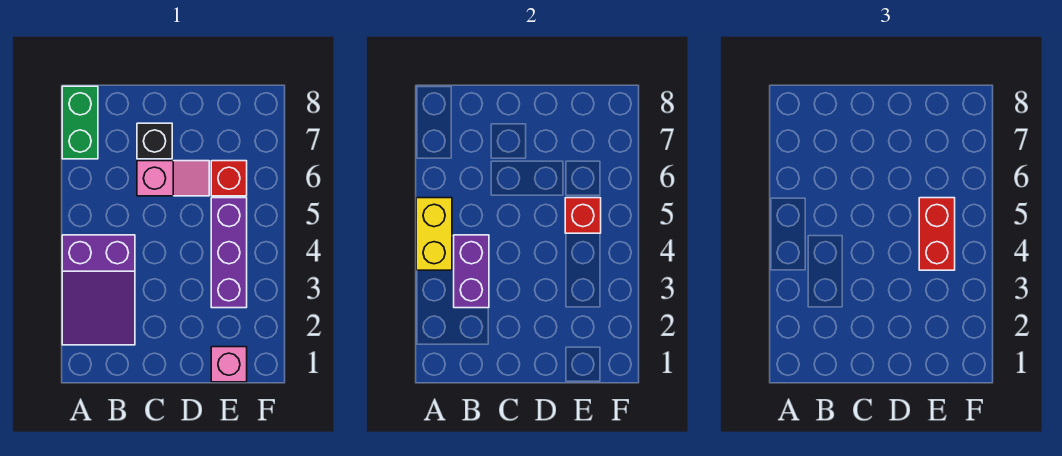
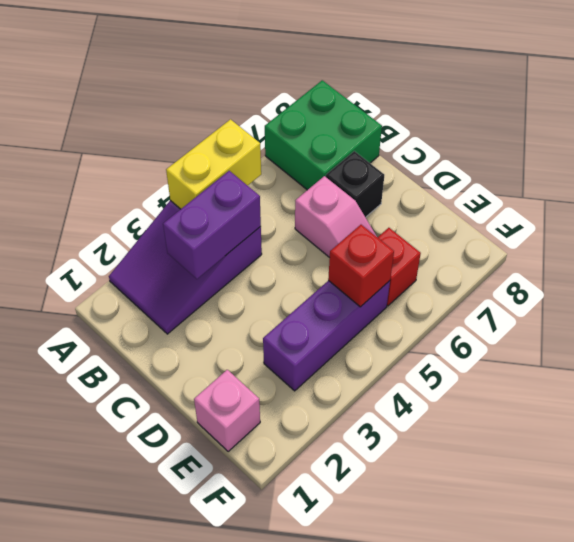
green 1x2 brick [62,86,98,159] -> green 2x2 brick [265,80,382,190]
red 1x2 brick [919,198,955,270] -> none

